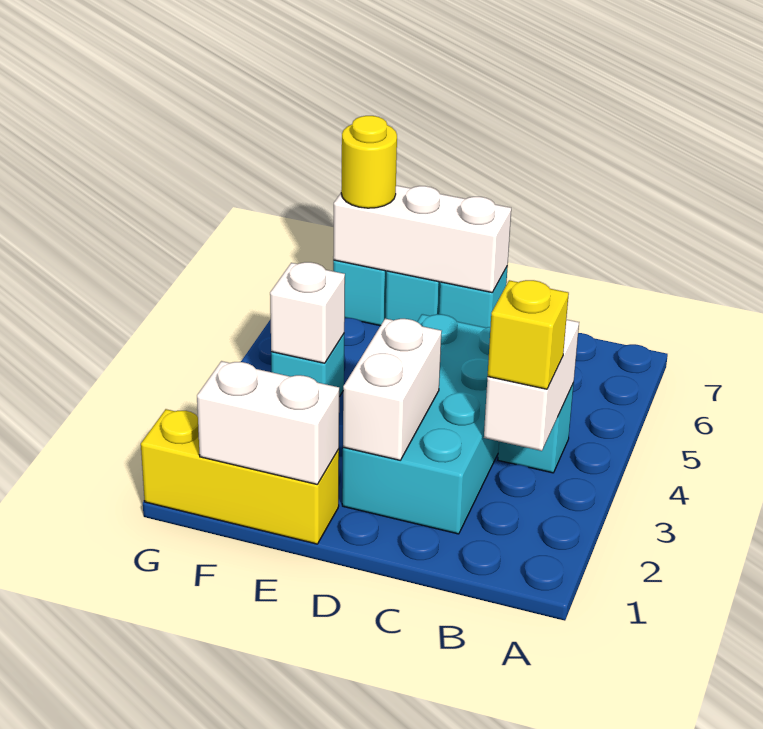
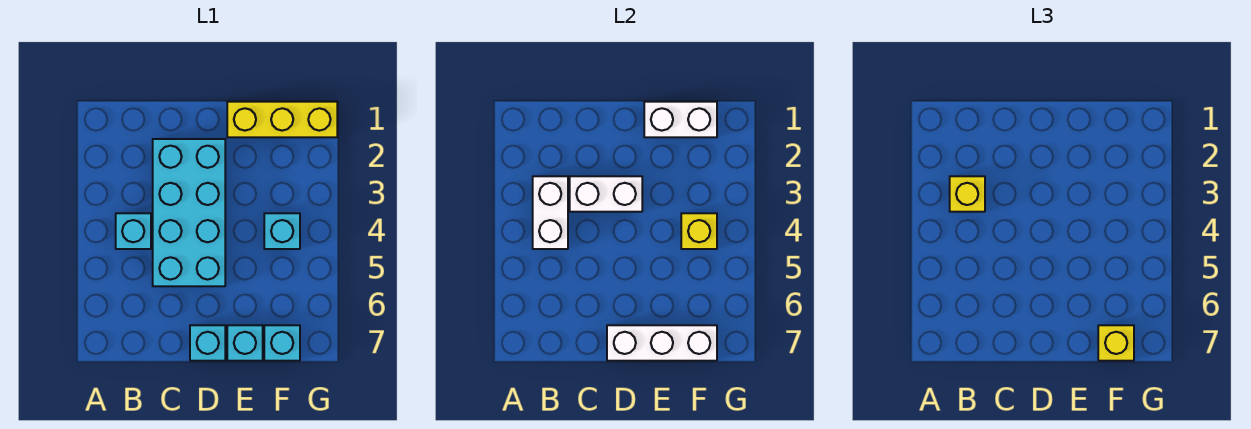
white 1x2 brick [343,319,442,460] -> white 1x2 brick turned to [570,176,642,212]
white 1x1 brick [270,262,345,363] -> yellow 1x1 brick [681,213,717,249]
yellow 1x1 round brick [341,116,397,208] -> yellow 1x1 brick [1098,325,1134,361]

